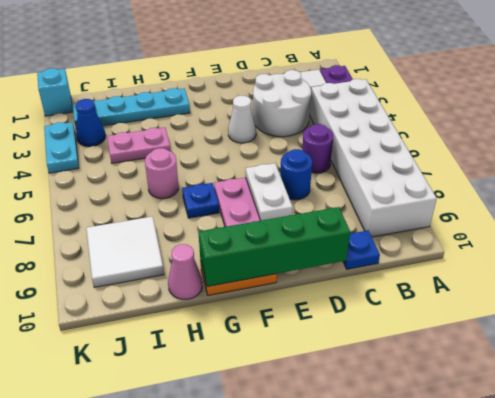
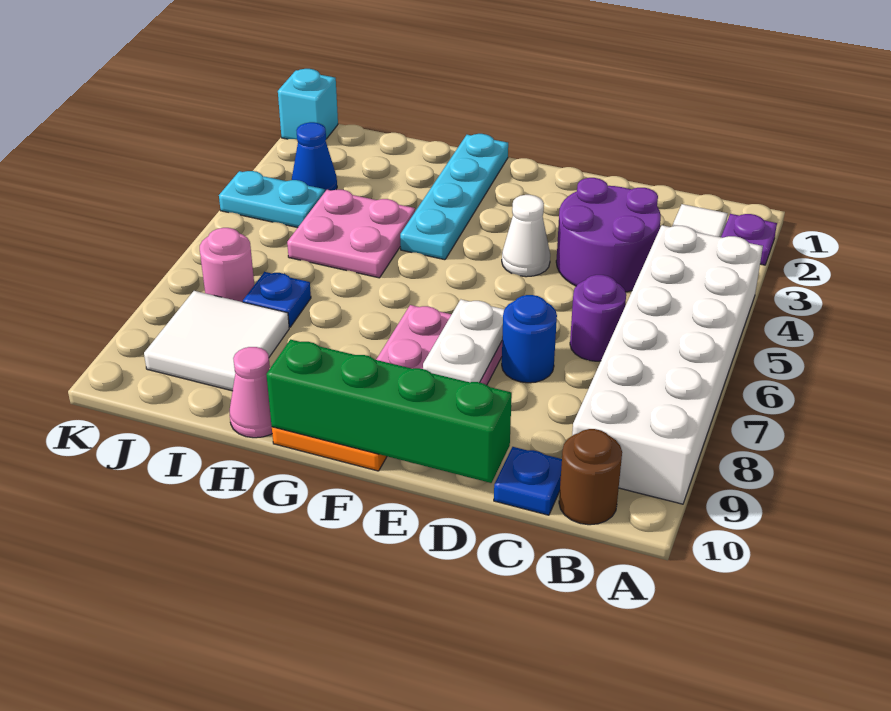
none -> brown 1x1 round brick [559,429,622,525]
white 2x2 round brick [253,70,311,137] -> purple 2x2 round brick [556,178,661,292]
cyan 1x4 plate [72,88,190,130] -> cyan 1x4 plate turned to [400,134,508,260]
blue 1x1 plate [182,183,219,218] -> blue 1x1 plate moved to [243,272,311,327]
pink 1x2 plate [107,127,171,163] -> pink 2x2 plate [287,190,415,278]
pink 1x1 round brick [145,148,179,199] -> pink 1x1 round brick moved to [200,228,254,302]
cyan 1x2 plate [44,122,79,173] -> cyan 1x2 plate turned to [219,171,325,228]

